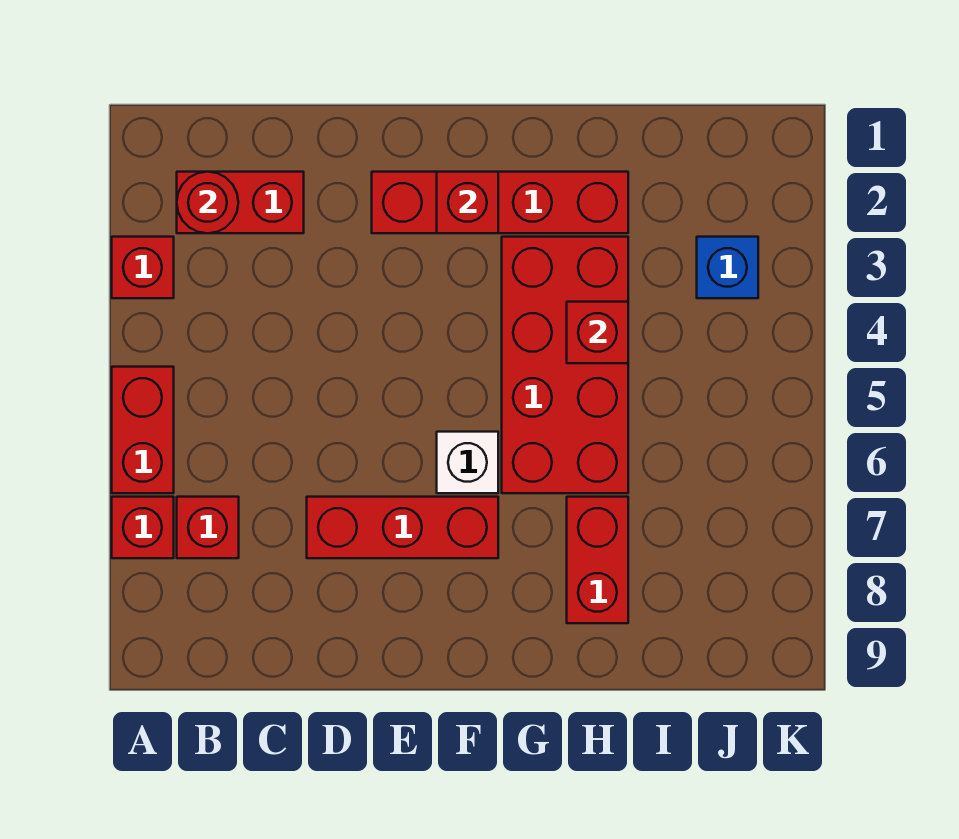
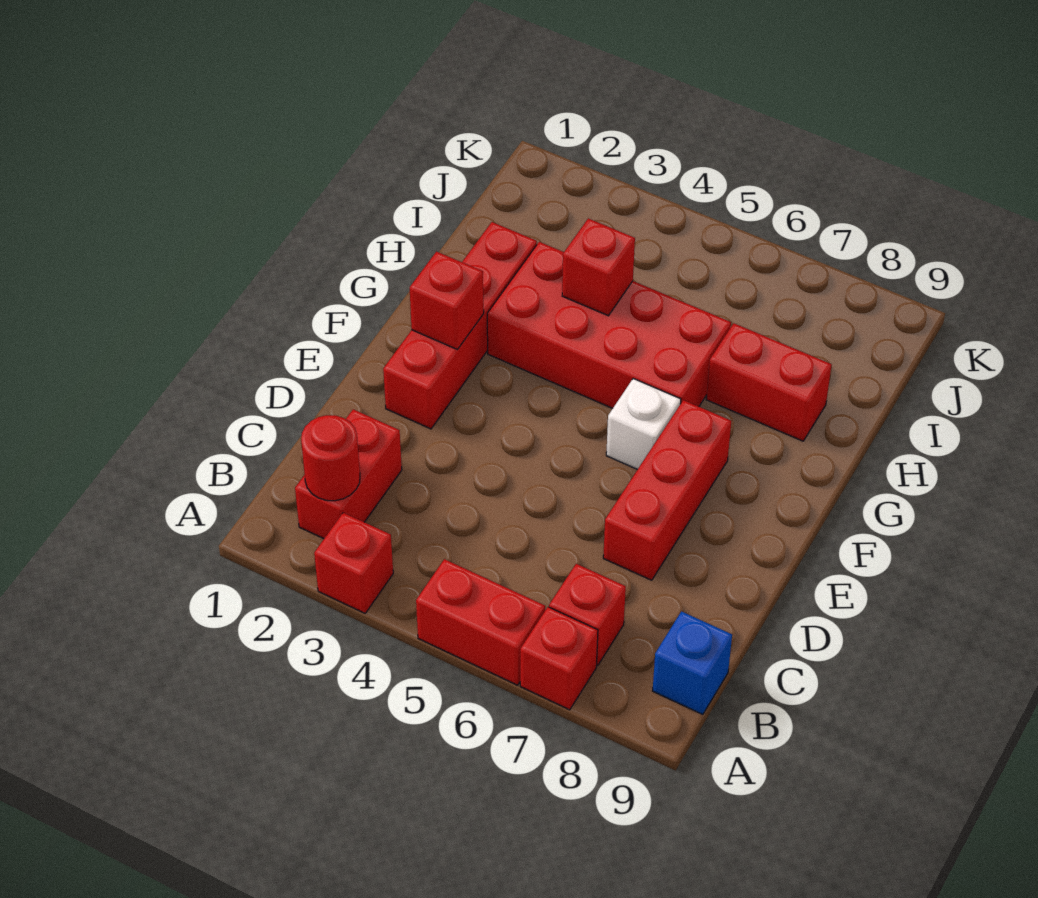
blue 1x1 brick [697,237,758,298] -> blue 1x1 brick moved to [653,611,732,715]

